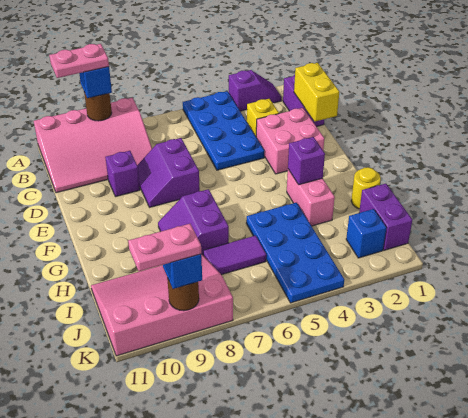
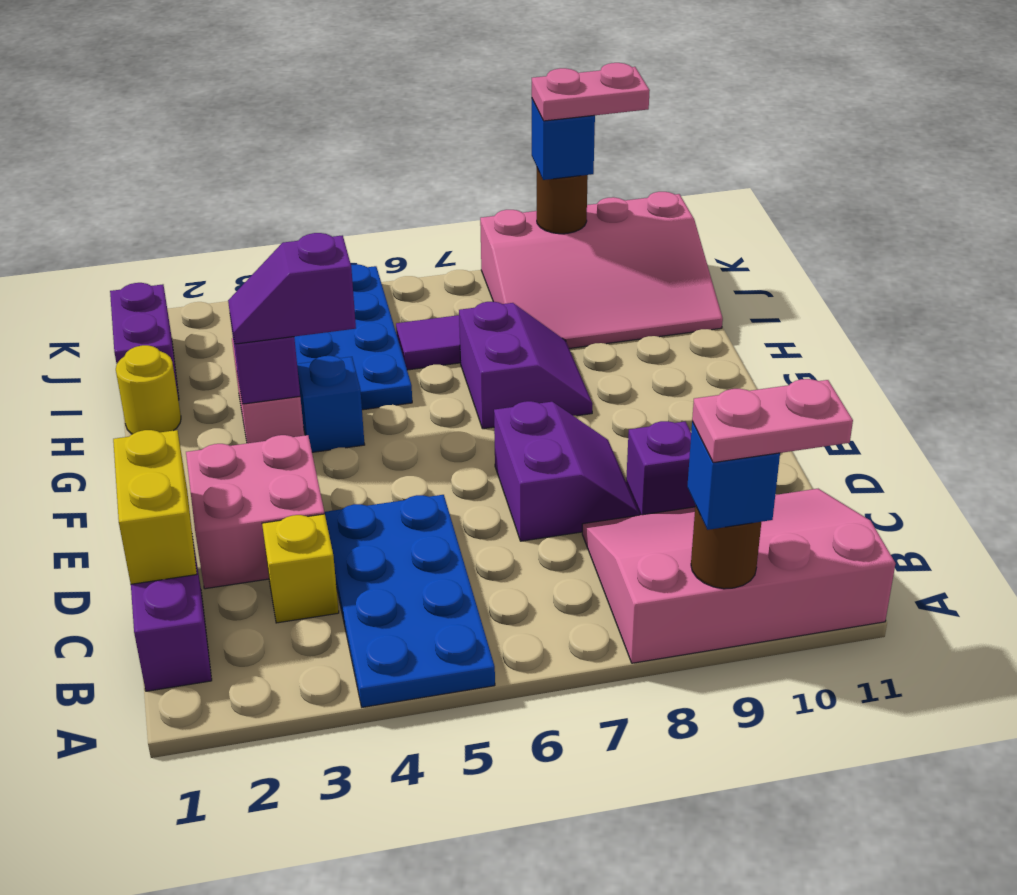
purple 1x2 slope [229,70,282,111] -> purple 1x2 slope moved to [228,233,356,344]
blue 1x1 brick [346,209,386,258] -> blue 1x1 brick moved to [297,356,365,452]

